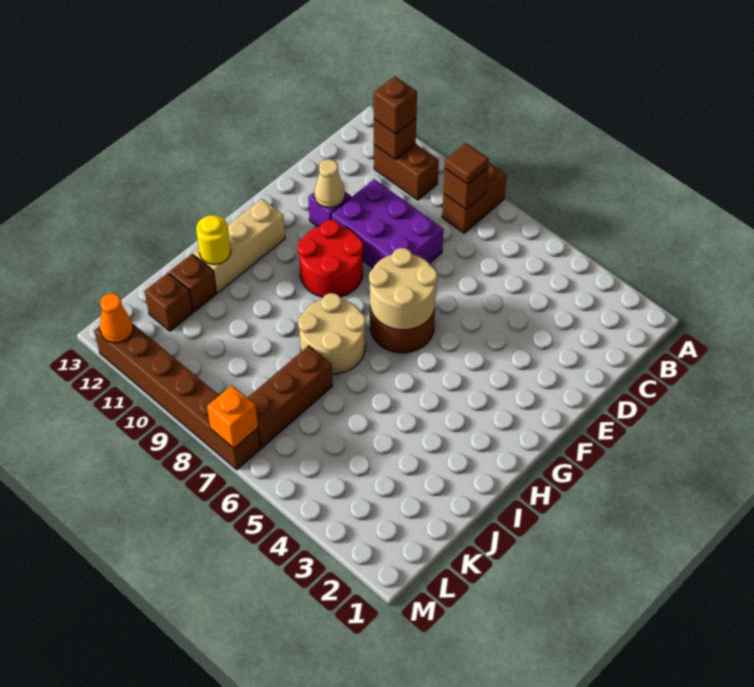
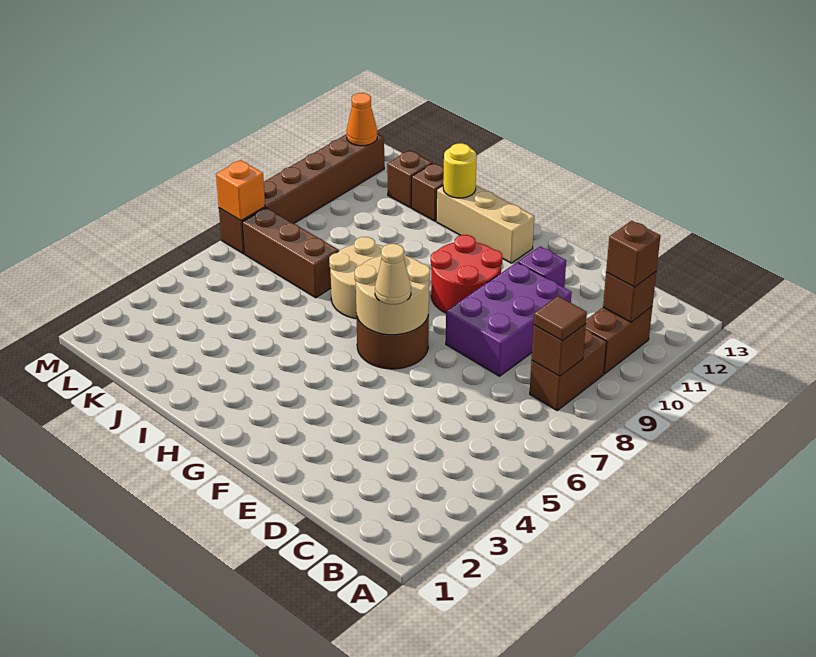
brown 1x2 brick [442,163,507,233] -> brown 1x2 brick turned to [530,329,607,410]
tan 1x1 cone [314,159,345,208] -> tan 1x1 cone moved to [375,244,411,304]

